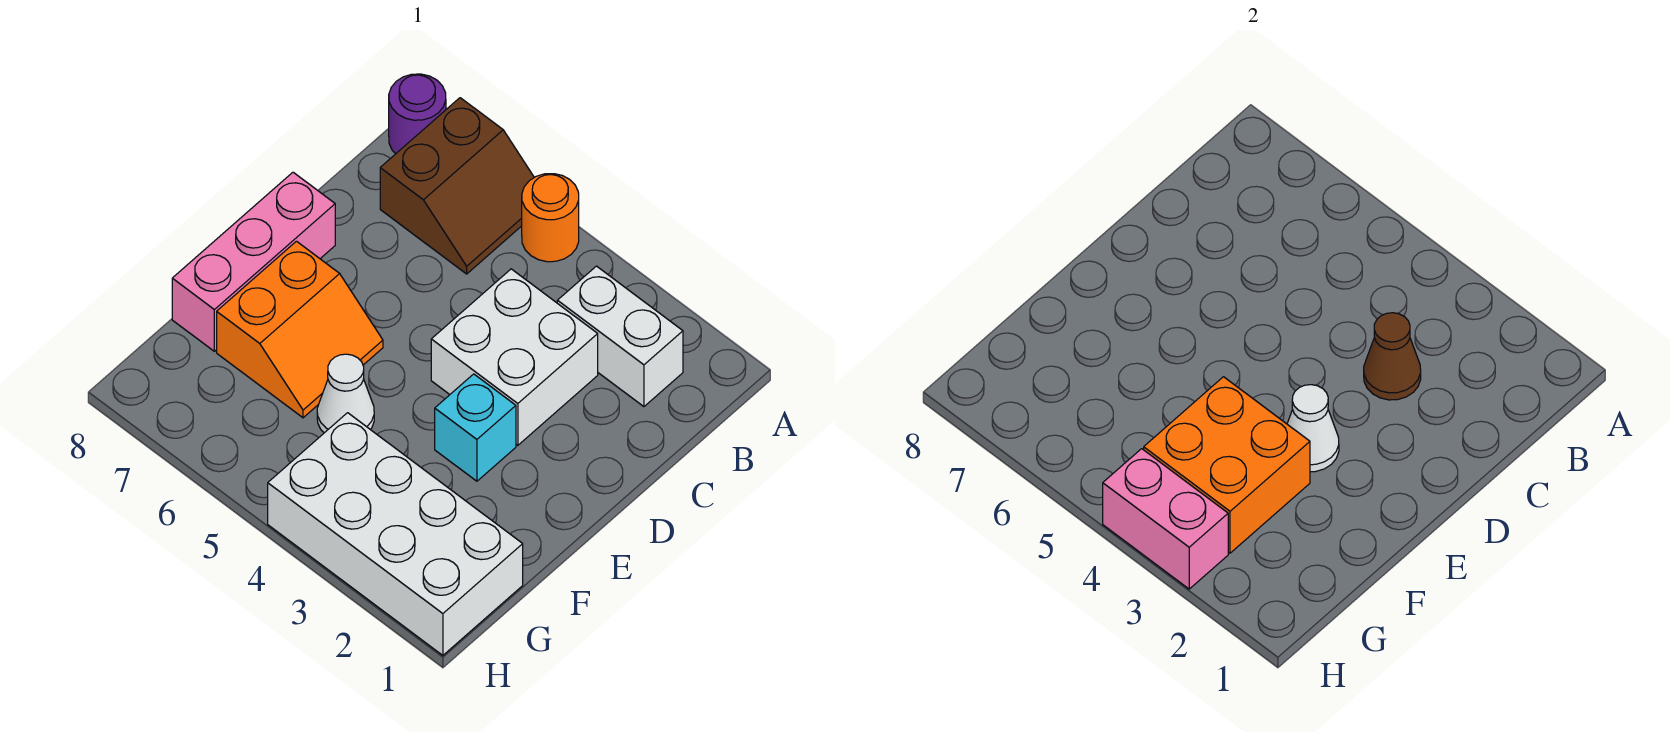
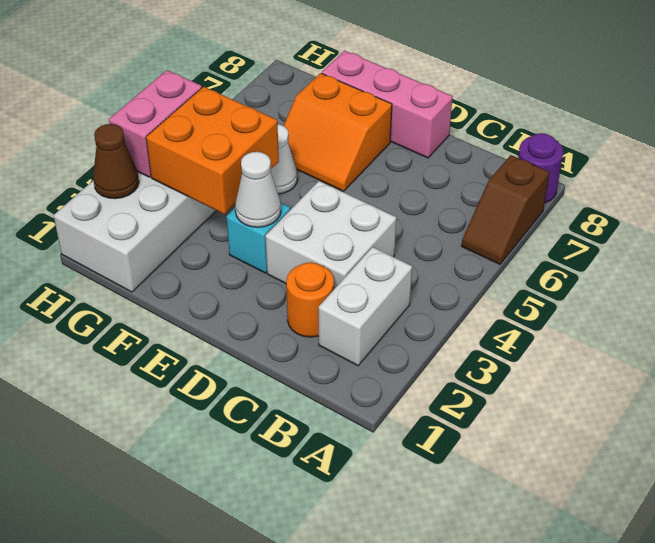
orange 1x1 round brick [522,174,579,262] -> orange 1x1 round brick moved to [286,262,334,337]
brown 2x2 slope [380,98,534,274] -> brown 1x2 slope [462,155,550,264]
brown 1x1 cone [1364,313,1421,400] -> brown 1x1 cone moved to [93,124,139,199]

